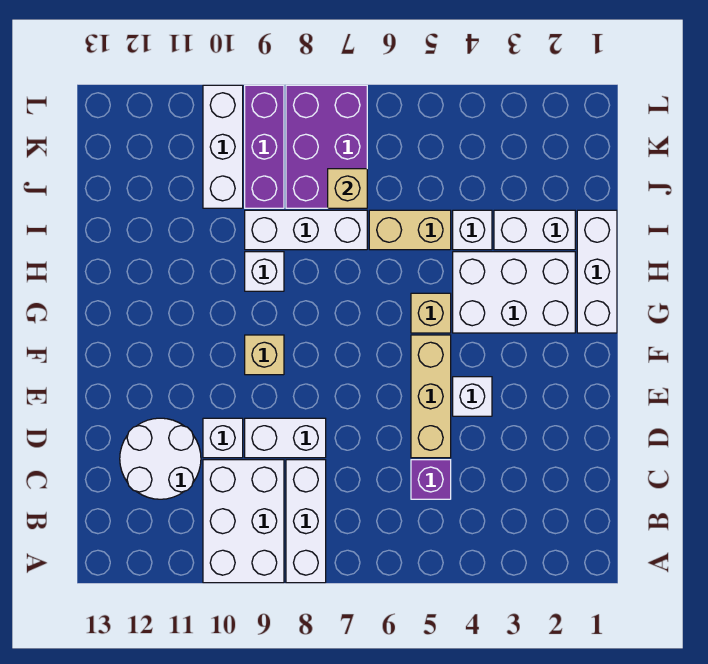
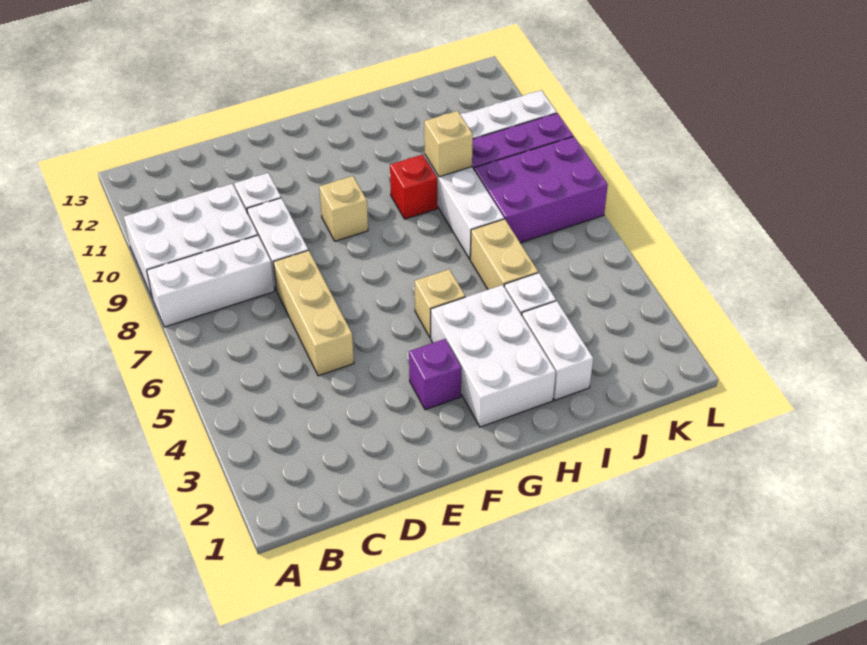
purple 1x1 brick [411,460,451,499] -> purple 1x1 brick moved to [409,339,462,410]
white 2x2 round brick [120,418,201,499] -> none
tan 1x3 brick [411,335,451,458] -> tan 1x3 brick turned to [273,250,354,376]
white 1x1 brick [453,377,492,416] -> none
white 1x3 brick [577,210,617,333] -> none
white 1x1 brick [245,252,284,291] -> red 1x1 brick [390,154,437,219]
tan 1x1 brick [328,169,367,208] -> tan 1x1 brick moved to [424,111,473,177]

